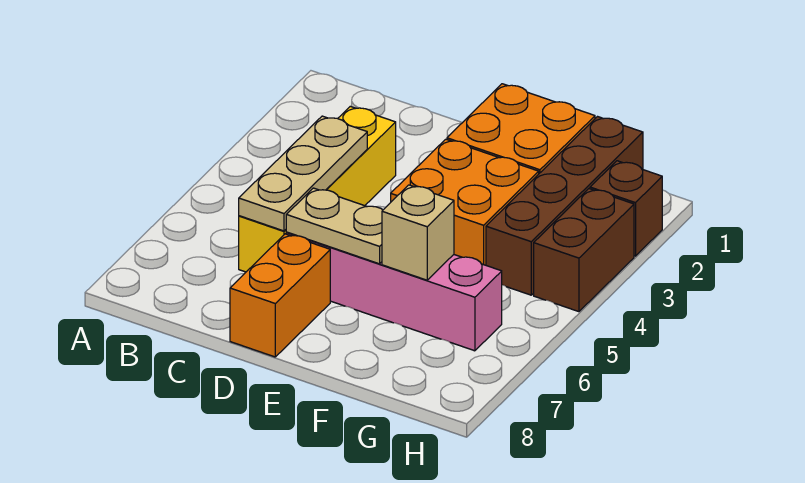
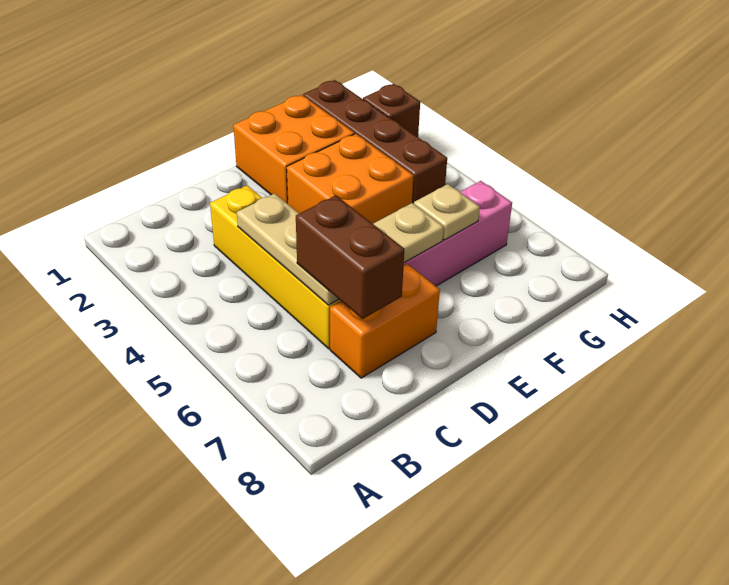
orange 1x2 brick [230,234,330,357] -> orange 1x2 brick turned to [330,264,440,378]
tan 1x1 brick [382,185,454,280] -> tan 1x1 plate [414,184,480,240]
brown 1x2 brick [534,189,634,312] -> brown 1x2 brick moved to [296,195,404,319]

